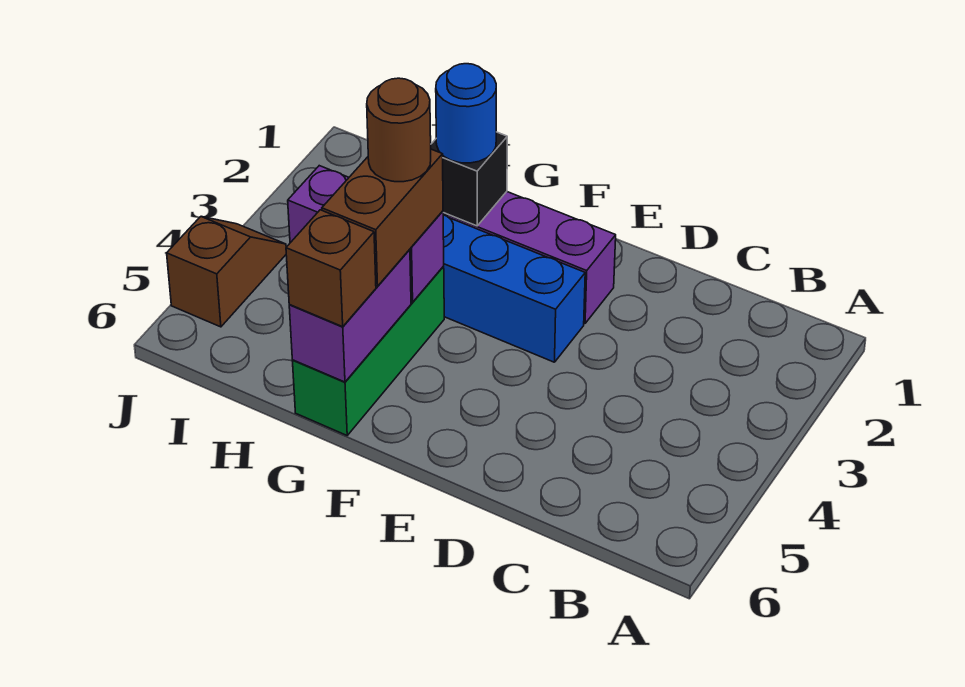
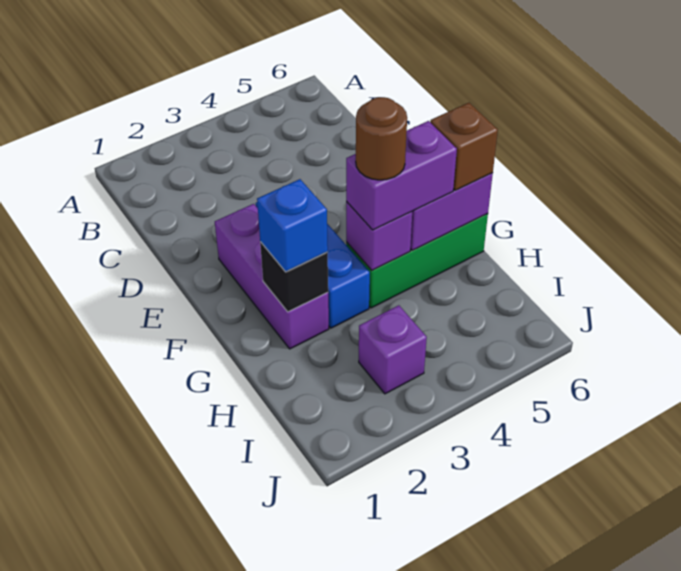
blue 1x1 round brick [436,64,496,163] -> blue 1x1 brick [257,179,328,272]
brown 1x2 brick [322,149,443,286] -> purple 1x2 brick [346,121,457,230]
brown 1x2 slope [167,217,286,327] -> none

